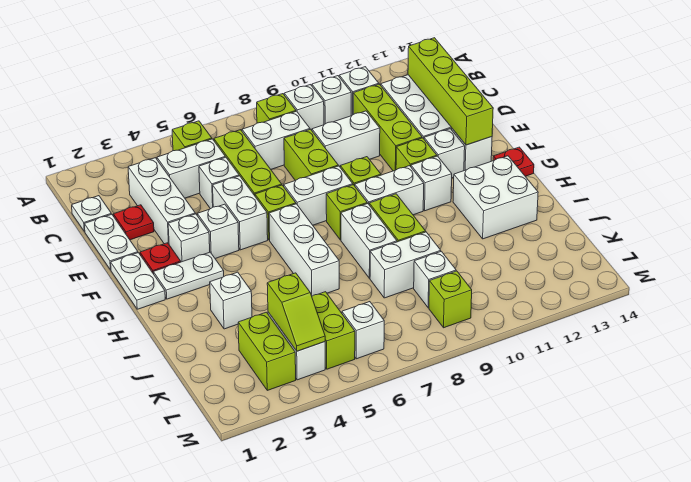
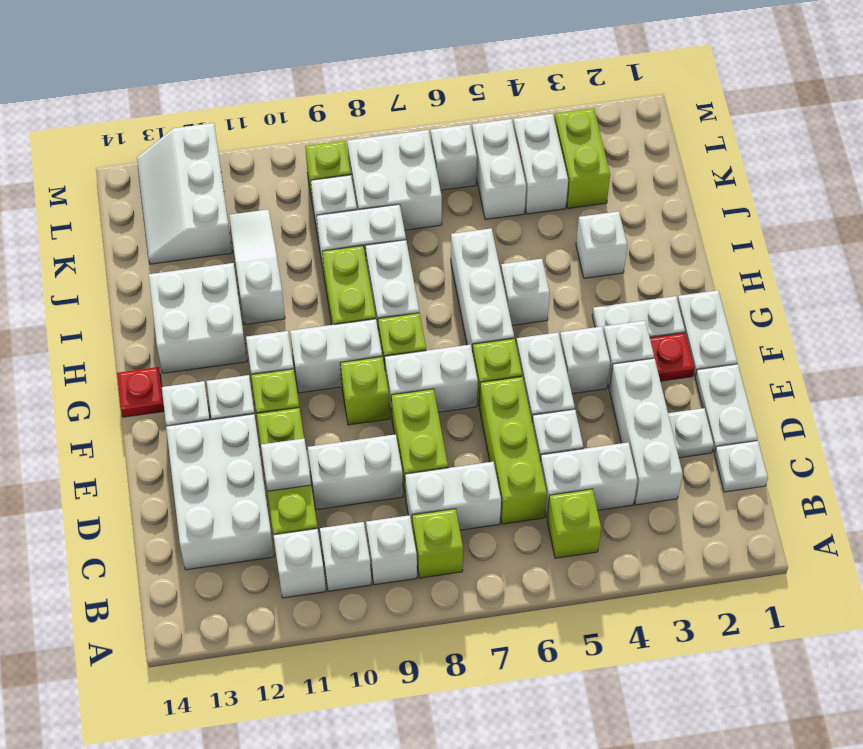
lime 1x4 brick [408,38,493,145] -> none
red 1x1 plate [113,205,154,240] -> white 1x1 plate [668,408,714,458]
none -> white 1x1 plate [261,439,311,491]
none -> white 1x1 brick [501,259,550,325]
none -> white 1x3 slope [229,209,285,324]
lime 1x2 slope [267,273,325,351] -> none
lime 1x2 brick [312,292,355,369] -> white 1x2 brick [472,119,526,219]
none -> white 2x2 brick [347,130,442,230]
none -> white 2x3 slope [137,123,232,264]

